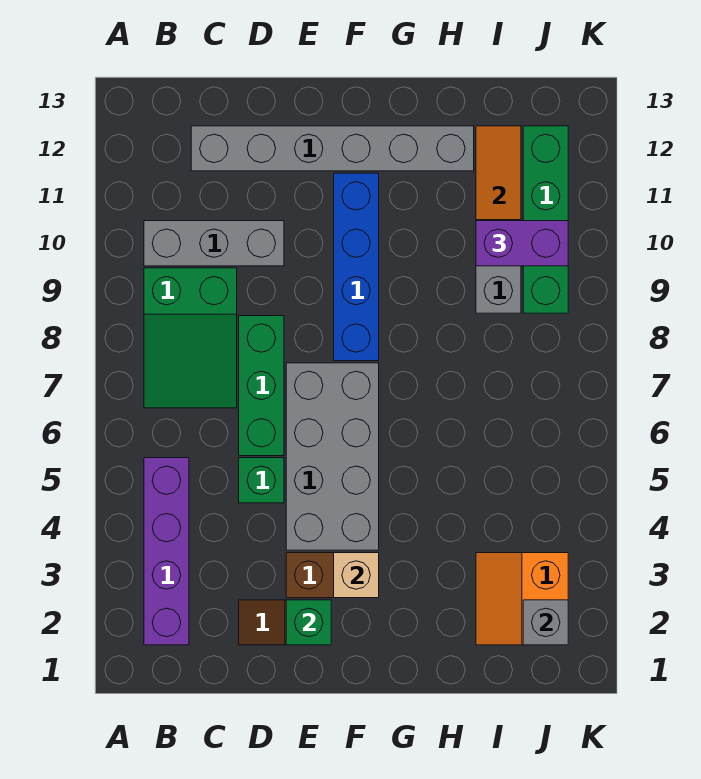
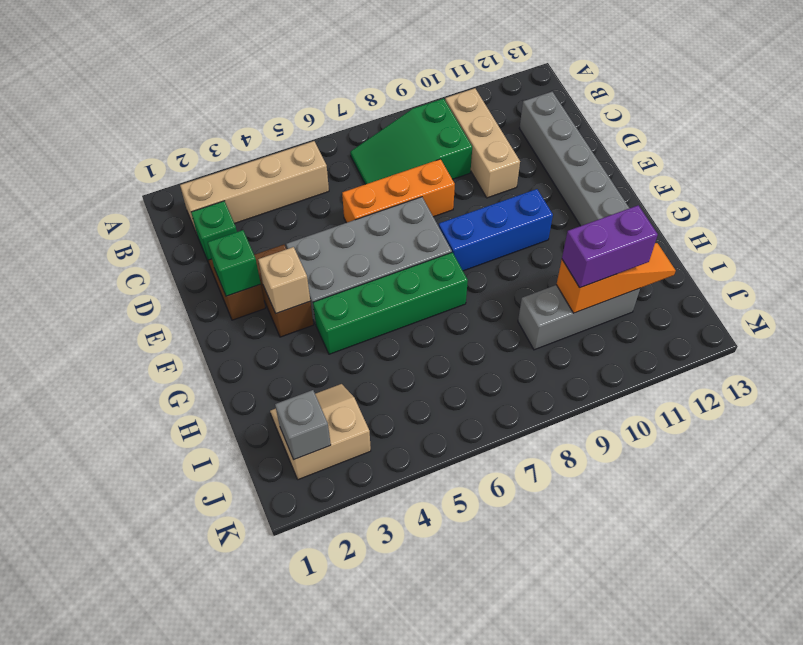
purple 1x4 brick [144,458,189,645] -> tan 1x4 brick [180,141,329,234]
grey 1x3 brick [144,221,284,266] -> tan 1x3 brick [445,88,520,198]
green 1x1 brick [239,458,284,503] -> green 1x1 brick moved to [191,201,237,260]
green 1x3 brick [239,316,284,456] -> orange 1x3 brick [342,159,455,223]
blue 1x4 brick [334,173,379,361] -> blue 1x3 brick [439,189,553,271]
orange 2x2 slope [476,553,568,645] -> tan 2x2 slope [270,384,371,480]
purple 1x2 brick [476,221,568,266] -> purple 1x2 brick turned to [562,205,658,288]
green 1x4 brick [523,126,568,313] -> green 1x4 brick moved to [313,252,468,354]

